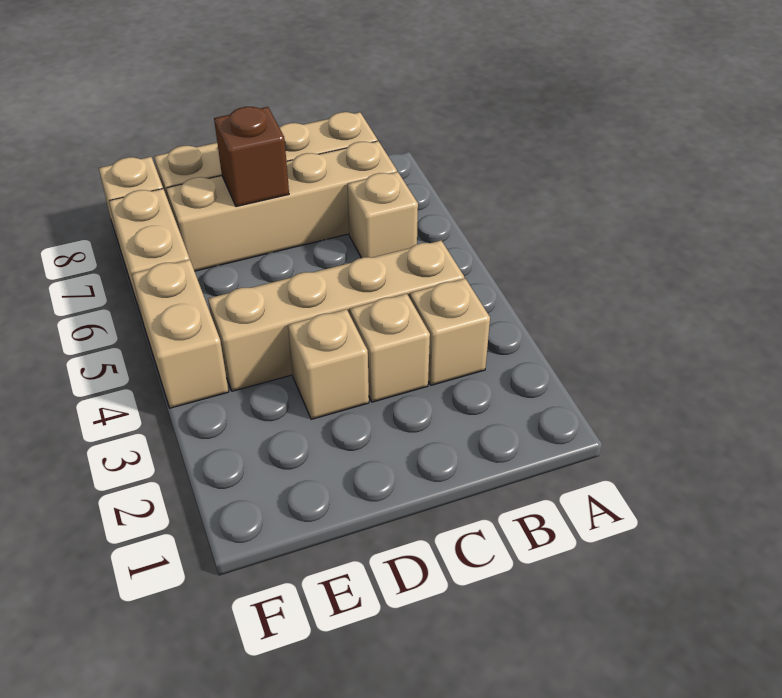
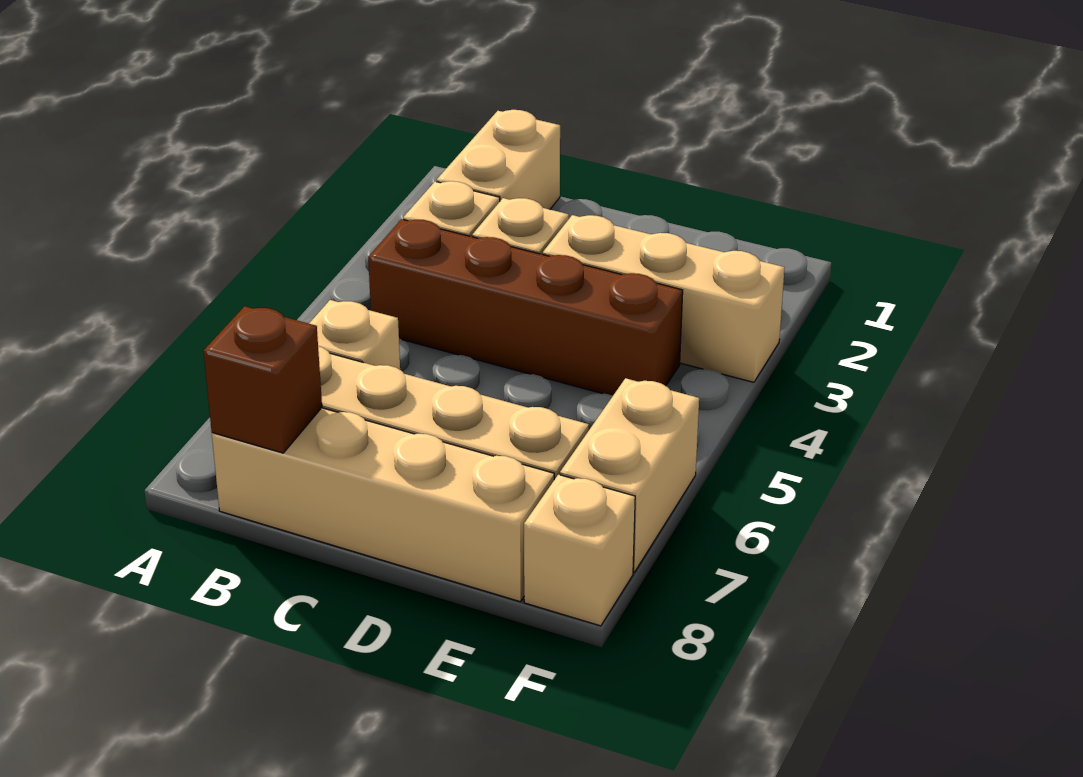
tan 1x4 brick [208,241,464,391] -> brown 1x4 brick [368,219,683,396]
tan 1x1 brick [288,309,369,419] -> tan 1x3 brick [543,215,785,382]
brown 1x1 brick [214,107,289,207] -> brown 1x1 brick moved to [203,306,322,453]
tan 1x2 brick [132,260,229,408] -> tan 1x2 brick moved to [437,110,560,209]

